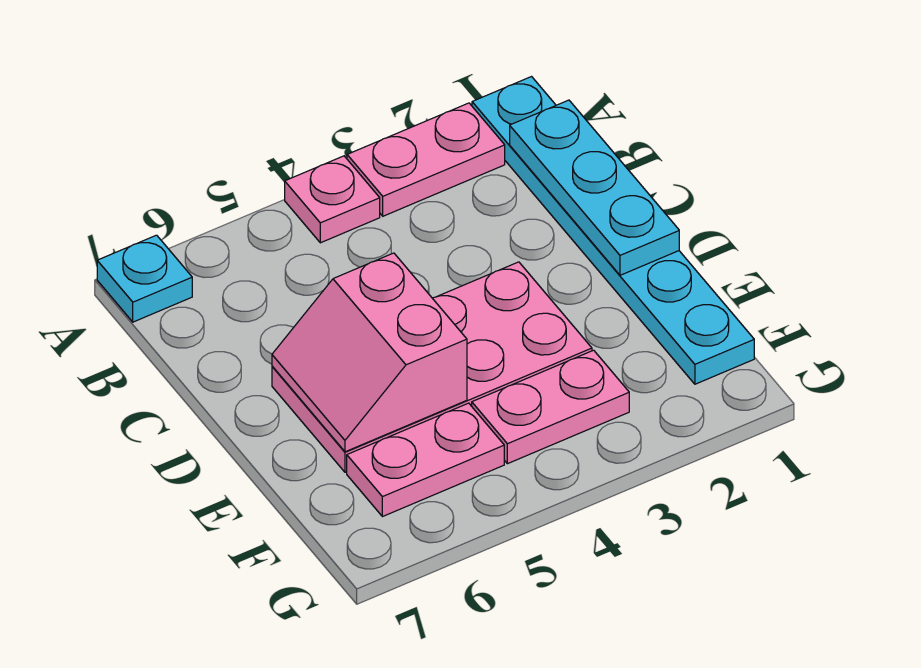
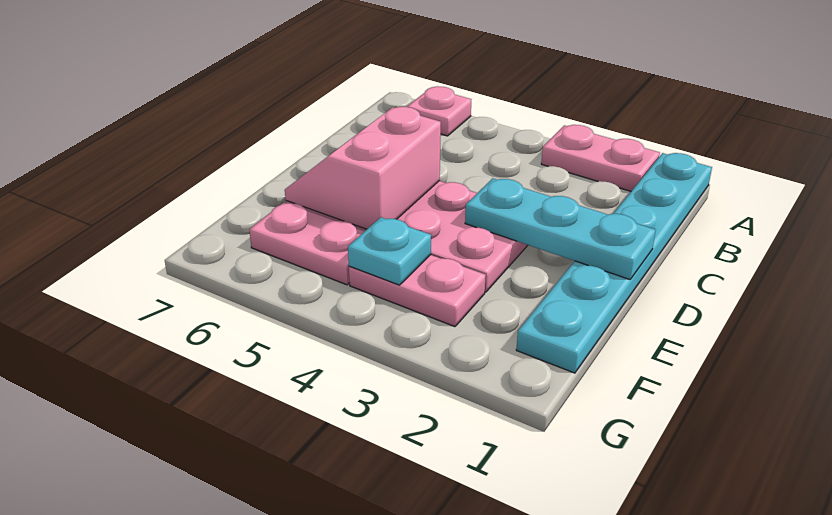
pink 1x1 plate [285,156,380,243] -> pink 1x1 plate moved to [407,86,471,136]
cyan 1x1 plate [97,235,192,322] -> cyan 1x1 plate moved to [348,217,431,285]
cyan 1x3 plate [510,100,679,275] -> cyan 1x3 plate turned to [465,178,656,279]

